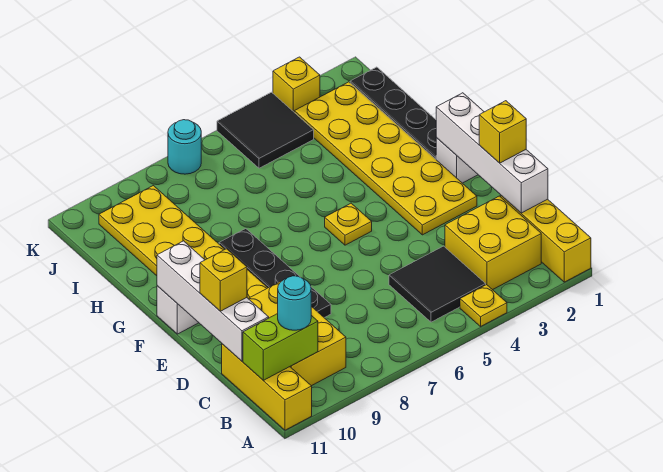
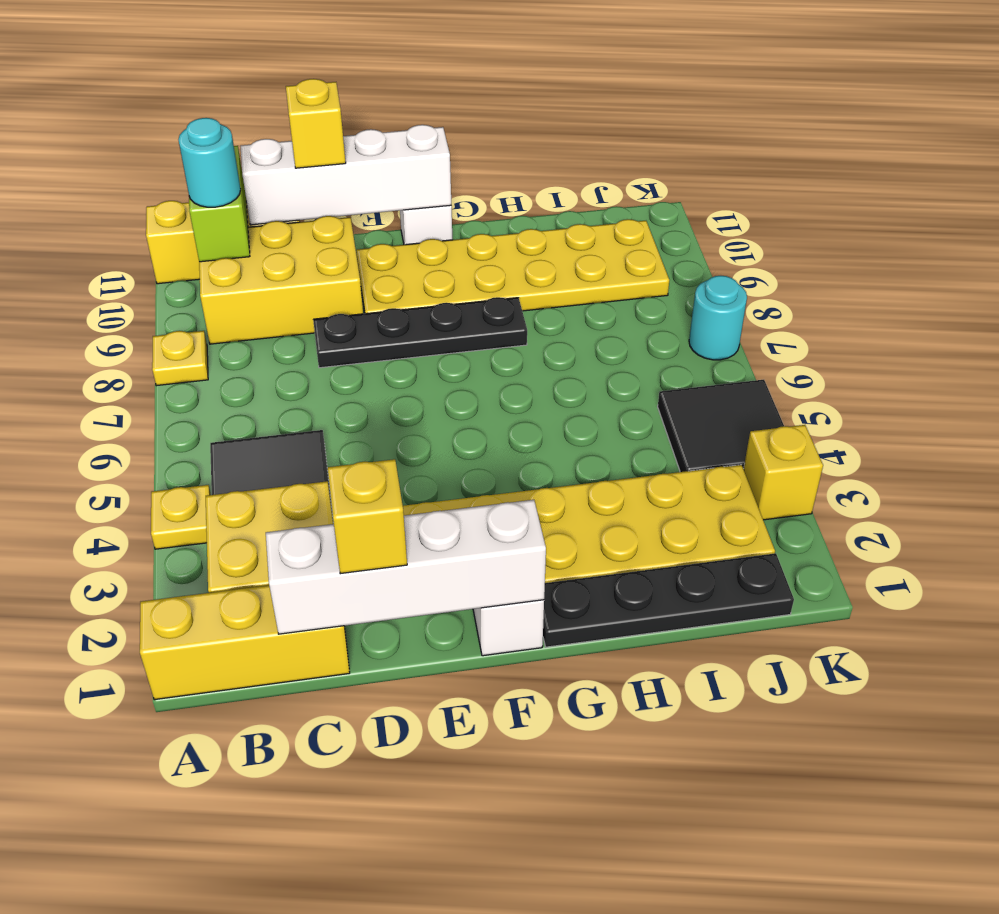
yellow 1x1 plate [325,203,372,245] -> yellow 1x1 plate moved to [152,331,208,386]

